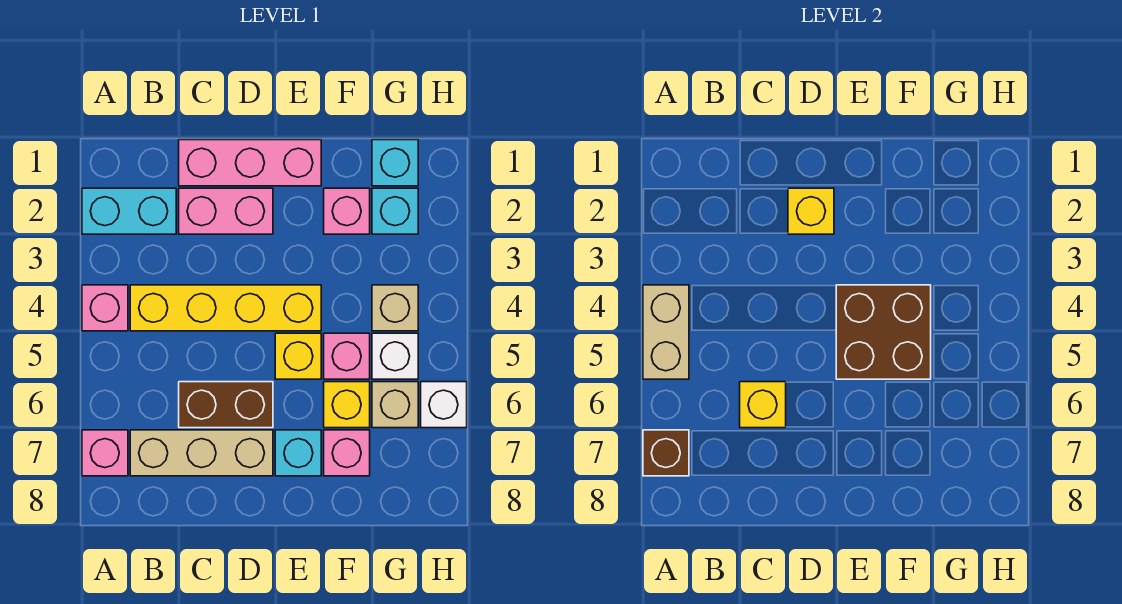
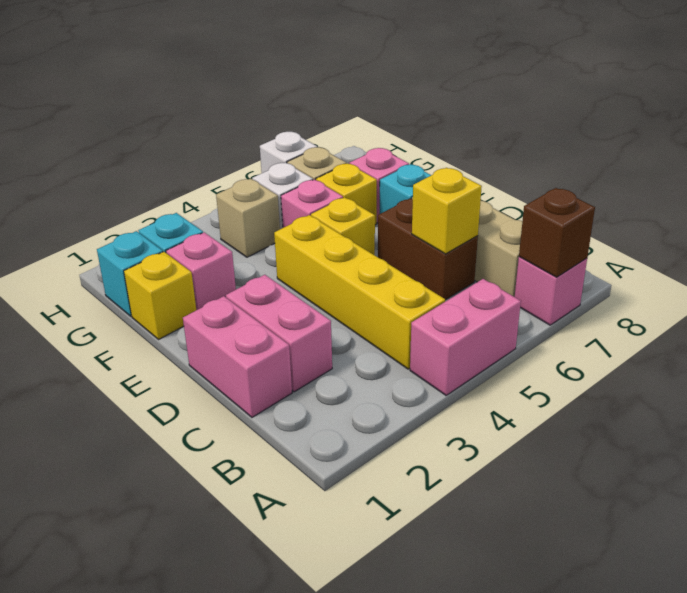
cyan 1x2 brick [82,188,176,234] -> none
pink 1x1 brick [82,285,128,331] -> pink 1x2 brick [410,279,521,395]
tan 1x2 brick [643,285,689,379] -> none
pink 1x3 brick [179,140,321,186] -> pink 1x2 brick [183,296,292,417]
yellow 1x1 brick [788,188,834,234] -> yellow 1x1 brick moved to [124,252,196,340]
brown 2x2 brick [836,285,931,379] -> none

